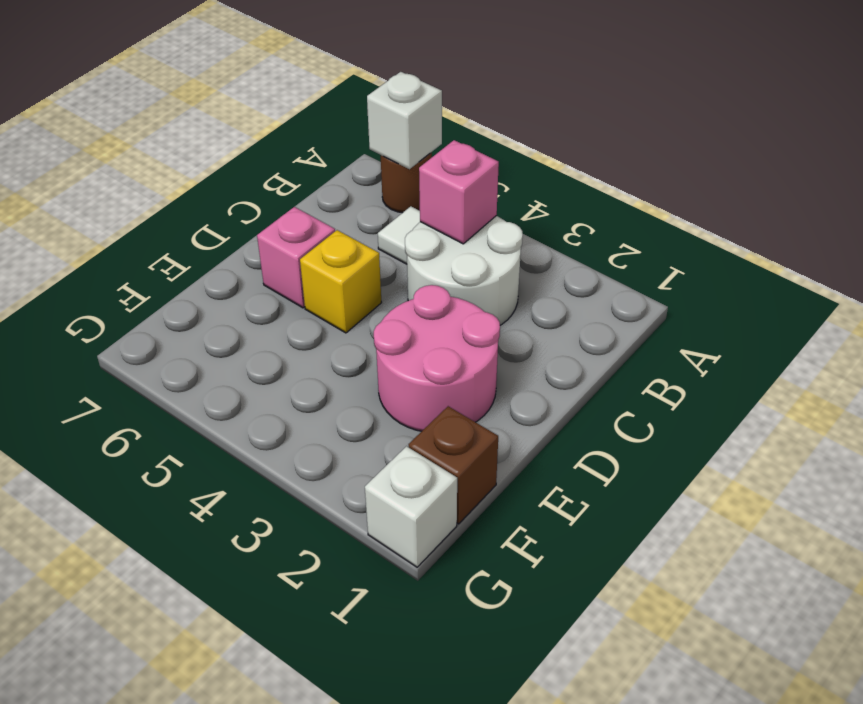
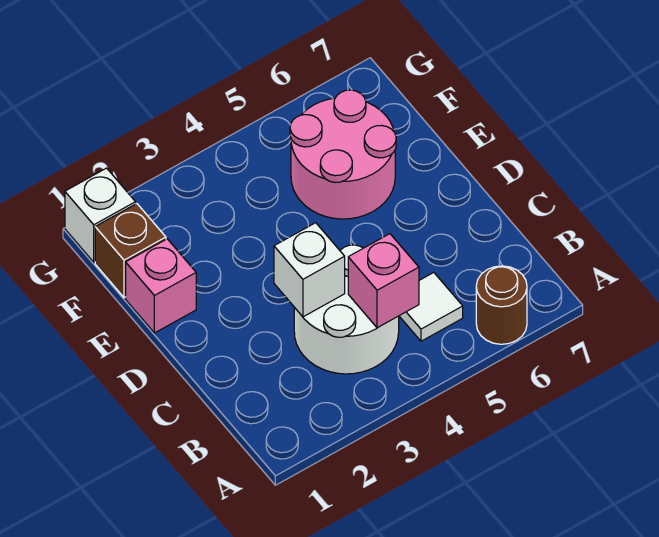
white 1x1 brick [367,72,442,169] -> white 1x1 brick moved to [274,223,345,317]
pink 2x2 round brick [374,285,500,431] -> pink 2x2 round brick moved to [290,90,396,219]
yellow 1x1 brick [300,230,381,333] -> none
pink 1x1 brick [257,207,335,308] -> pink 1x1 brick moved to [126,239,196,333]

